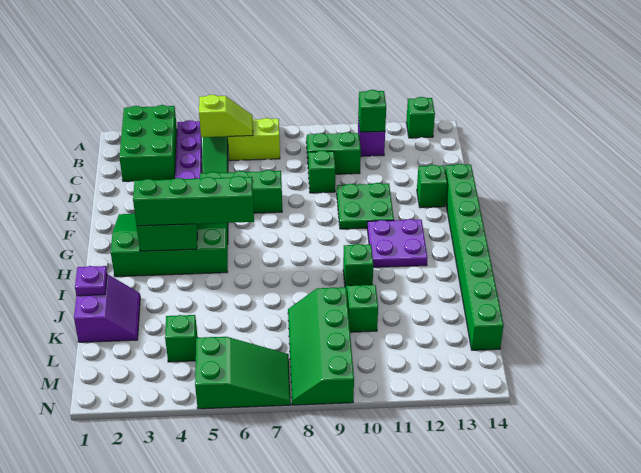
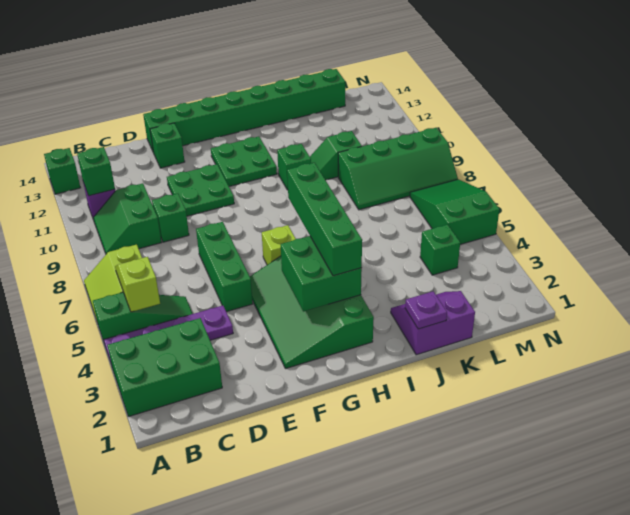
none -> lime 1x1 brick [262,225,296,265]
purple 2x2 plate [367,219,427,267] -> green 2x2 plate [211,137,277,186]

